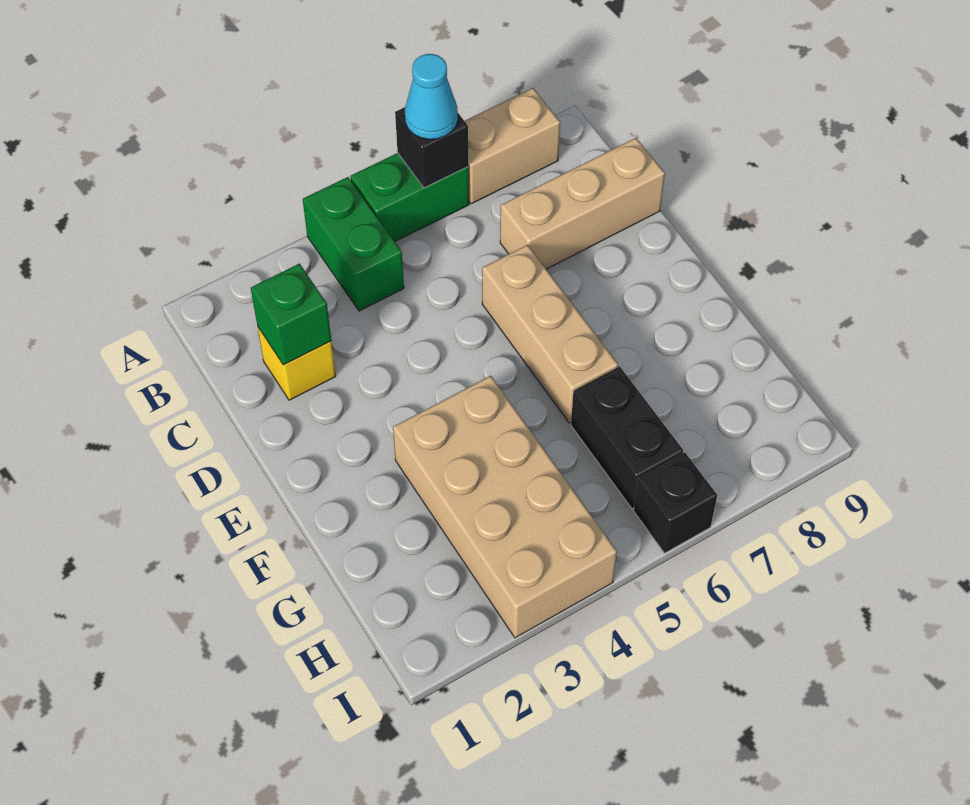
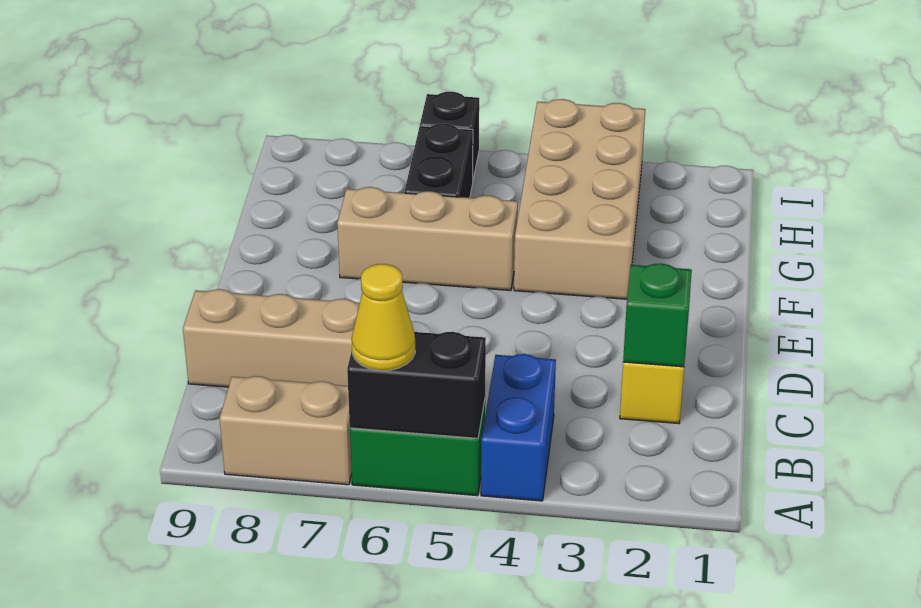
green 1x2 brick [303,177,404,311] -> blue 1x2 brick [481,354,556,501]
black 1x1 brick [395,107,468,188] -> black 1x2 brick [347,332,486,438]
cyan 1x1 cone [405,54,458,139] -> yellow 1x1 cone [352,264,415,371]
tan 1x3 brick [482,245,618,423] -> tan 1x3 brick turned to [337,187,518,290]

